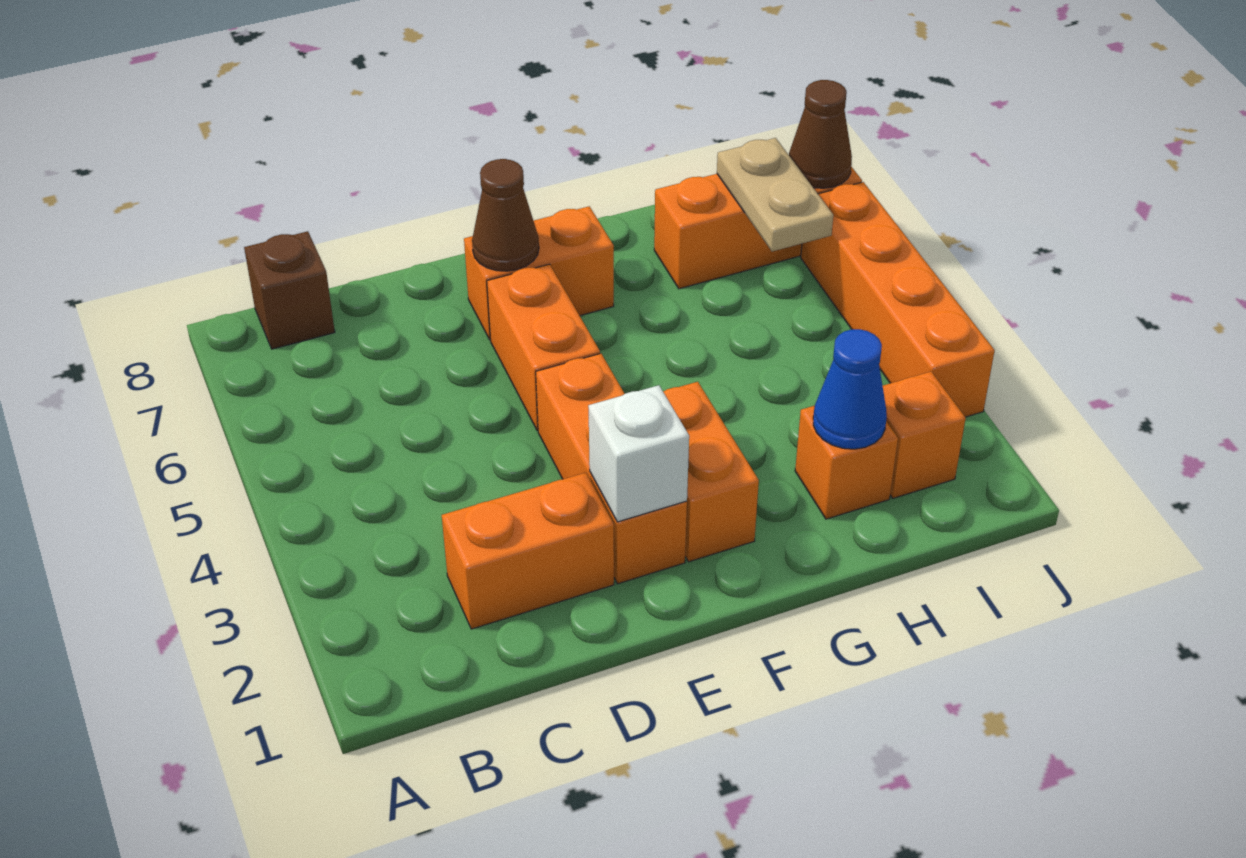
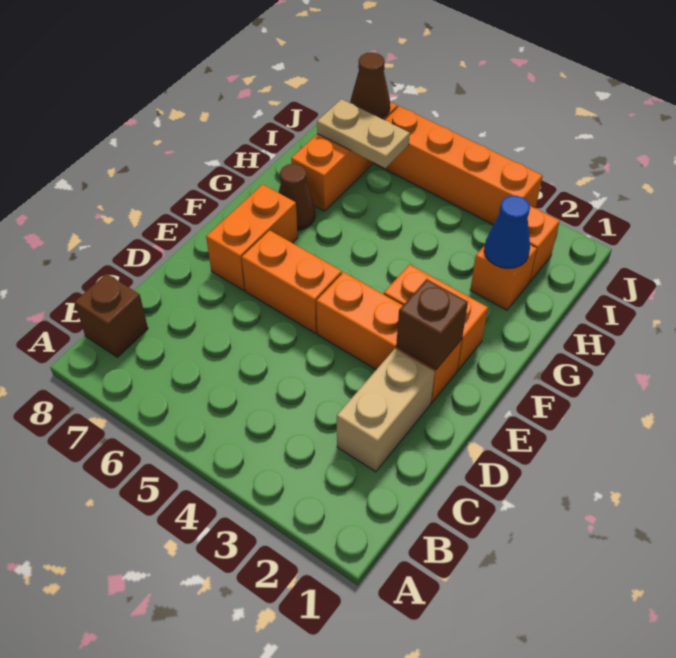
orange 1x2 brick [442,473,614,629] -> tan 1x2 brick [337,349,435,472]
white 1x1 brick [588,385,689,522] -> brown 1x1 brick [396,279,468,370]
brown 1x1 cone [472,159,539,271] -> brown 1x1 cone moved to [279,164,315,230]

